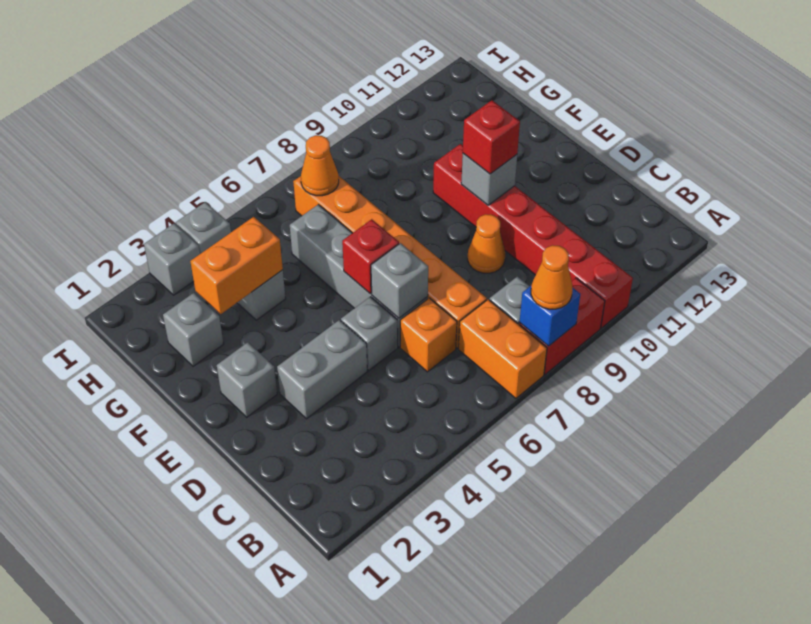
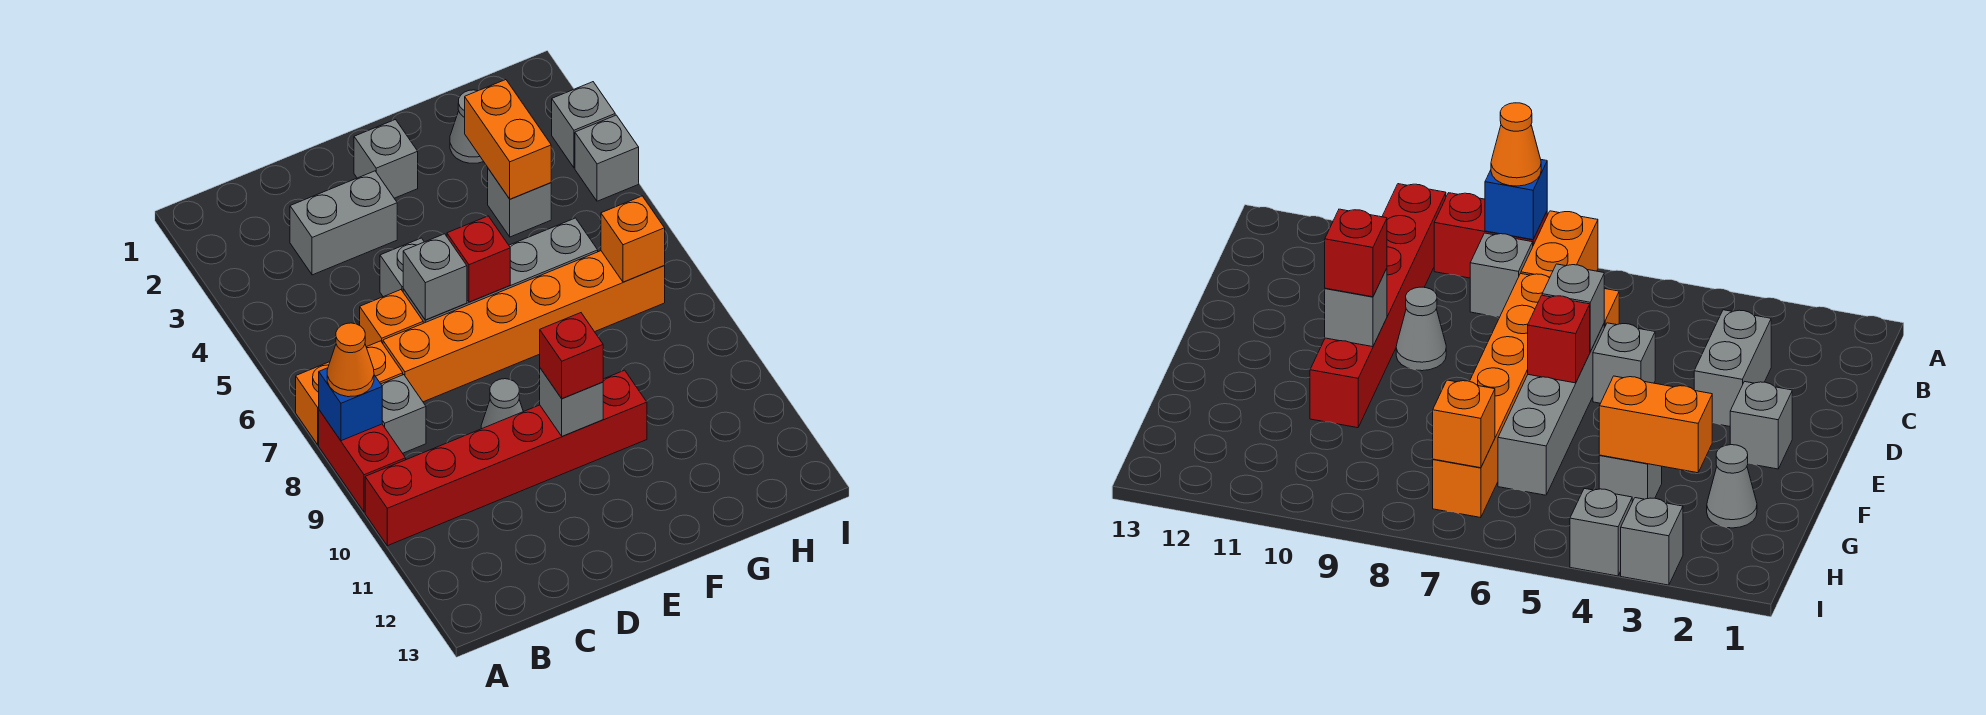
grey 1x2 brick [277,320,367,419] -> grey 1x2 brick turned to [290,171,397,275]
orange 1x1 cone [468,214,505,273] -> grey 1x1 cone [481,379,523,429]
grey 1x1 brick [163,293,223,366] -> grey 1x1 cone [450,90,484,163]
orange 1x1 cone [301,135,339,196] -> orange 1x1 brick [601,196,665,282]

